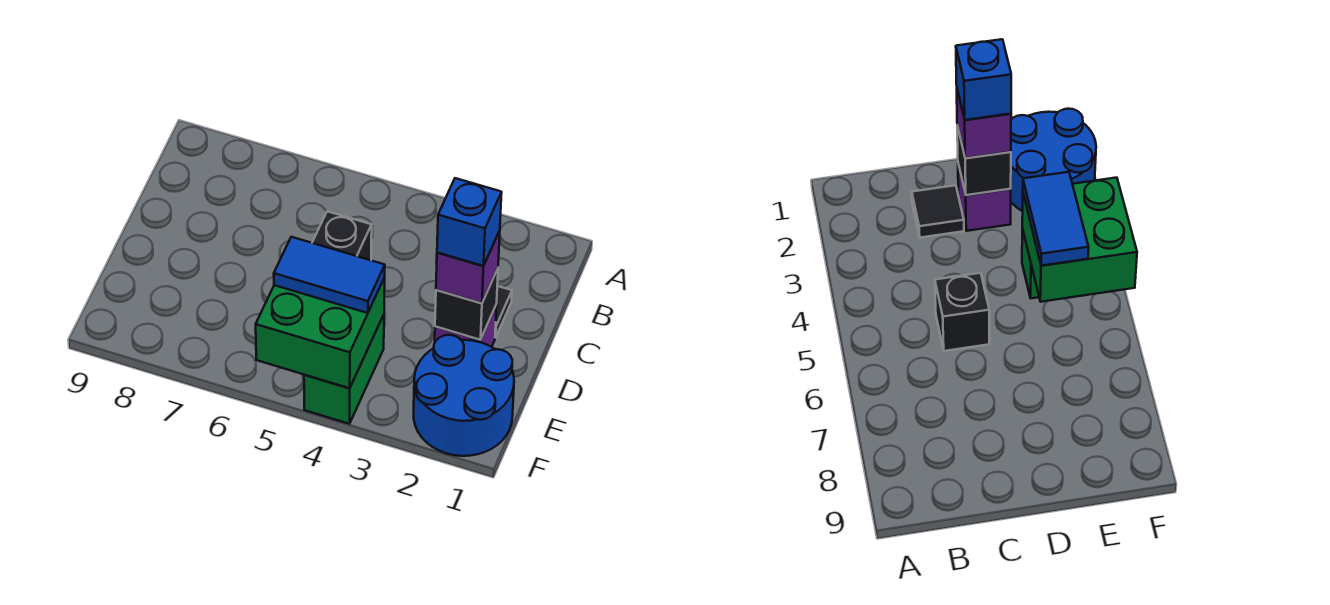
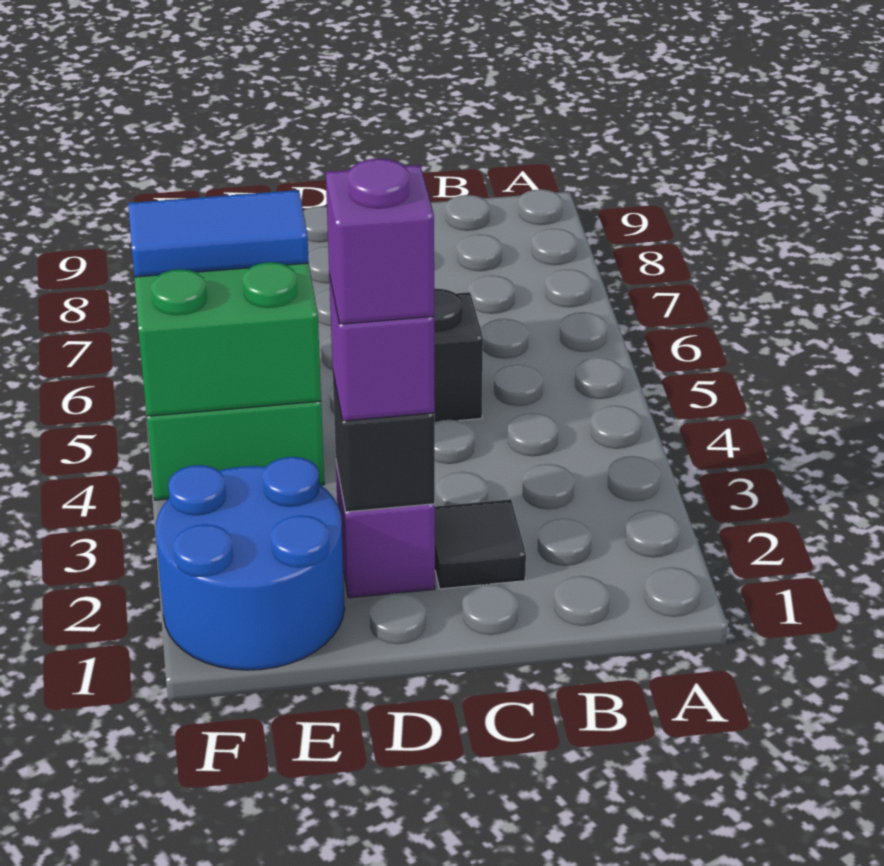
blue 1x1 brick [437,178,502,266] -> purple 1x1 brick [326,159,434,324]
blue 1x2 tile [274,237,385,313] -> blue 1x2 tile turned to [128,190,309,277]

